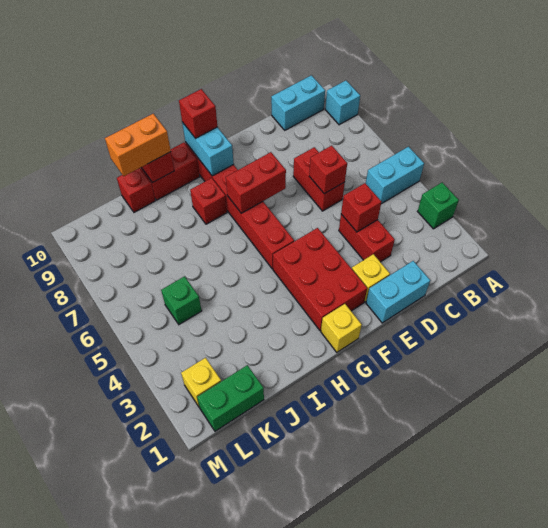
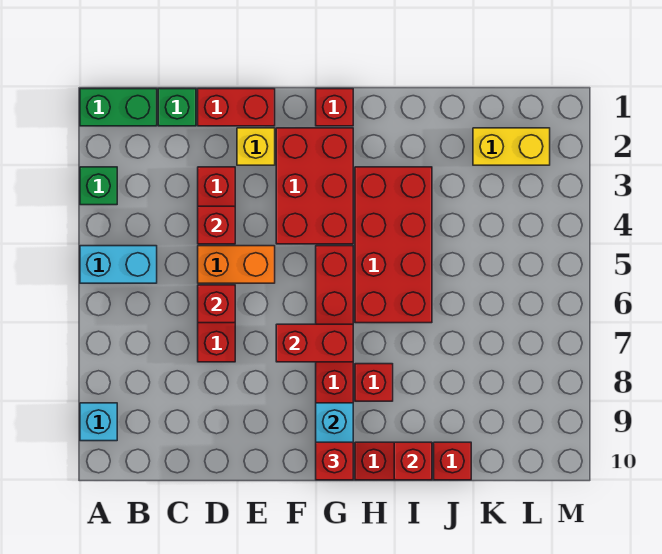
cyan 1x2 brick [271,75,325,130] -> none
cyan 1x2 brick [366,261,430,323] -> red 1x2 brick [198,89,275,126]
yellow 1x1 brick [321,304,362,352] -> red 1x1 brick [316,89,353,126]
none -> red 2x4 brick [355,167,432,323]
orange 1x2 brick [105,114,171,176] -> orange 1x2 brick moved to [198,246,275,283]
green 1x2 brick [197,365,264,431] -> green 1x2 brick moved to [80,89,157,126]
green 1x1 brick [161,276,202,324] -> green 1x1 brick moved to [158,89,196,126]
yellow 1x1 brick [181,358,221,407] -> yellow 1x2 brick [473,128,550,165]

